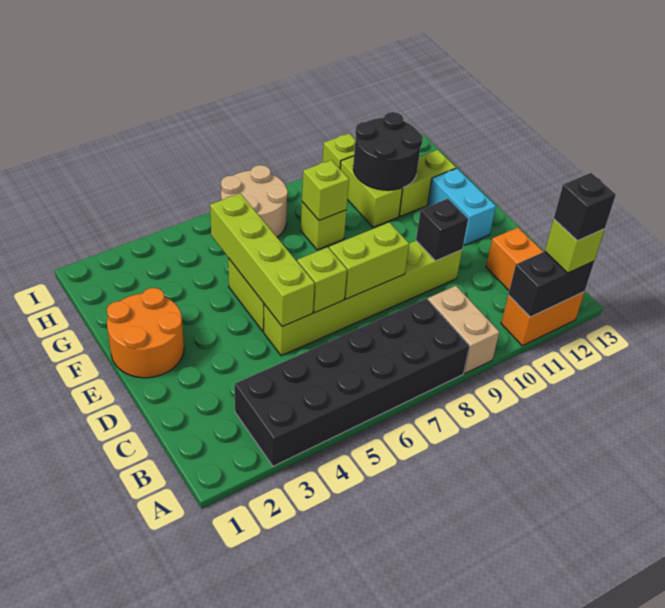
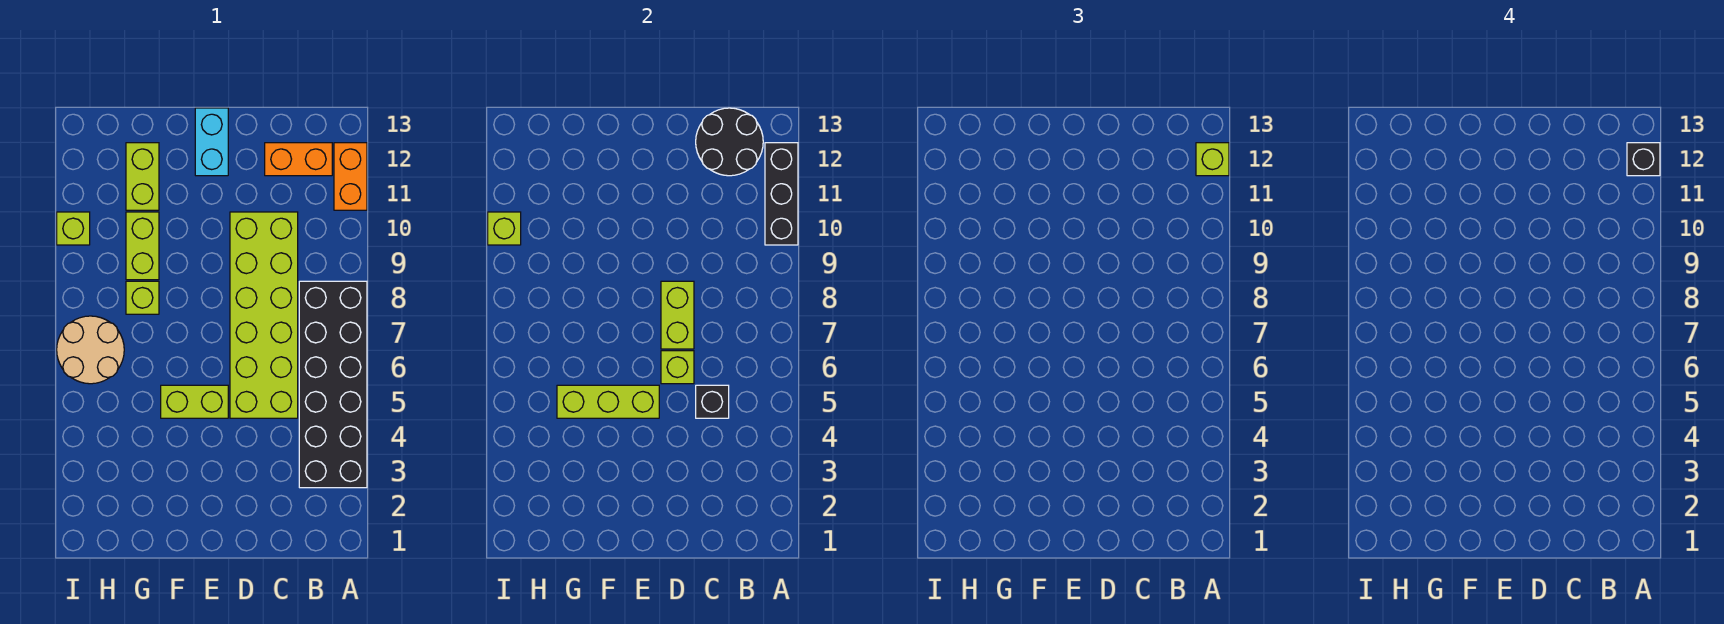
tan 1x2 brick [428,286,499,373] -> none
black 1x2 brick [508,251,594,317] -> black 1x3 brick [765,143,798,245]
lime 1x6 brick [264,241,462,356] -> lime 2x6 brick [230,212,298,418]
lime 1x4 brick [210,193,315,327] -> lime 1x3 brick [557,385,659,418]
black 1x1 brick [416,199,468,261] -> black 1x1 brick moved to [696,385,729,418]
orange 2x2 round brick [107,288,184,378] -> none
cyan 1x2 brick [427,168,496,245] -> cyan 1x2 brick turned to [195,108,228,176]
lime 1x1 brick [302,160,349,220] -> lime 1x1 brick moved to [488,212,521,245]
lime 1x2 brick [340,156,403,227] -> lime 1x2 brick turned to [126,212,159,280]
black 2x2 round brick [353,112,423,190] -> black 2x2 round brick moved to [696,108,763,176]

